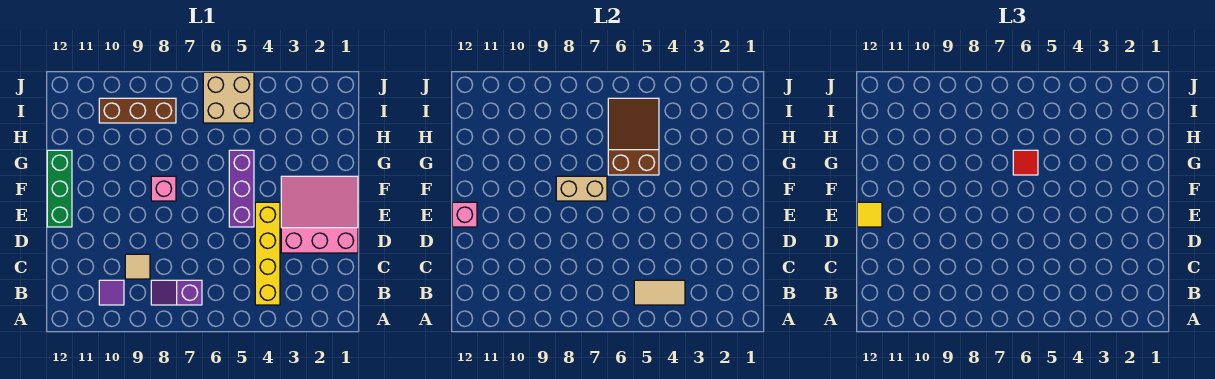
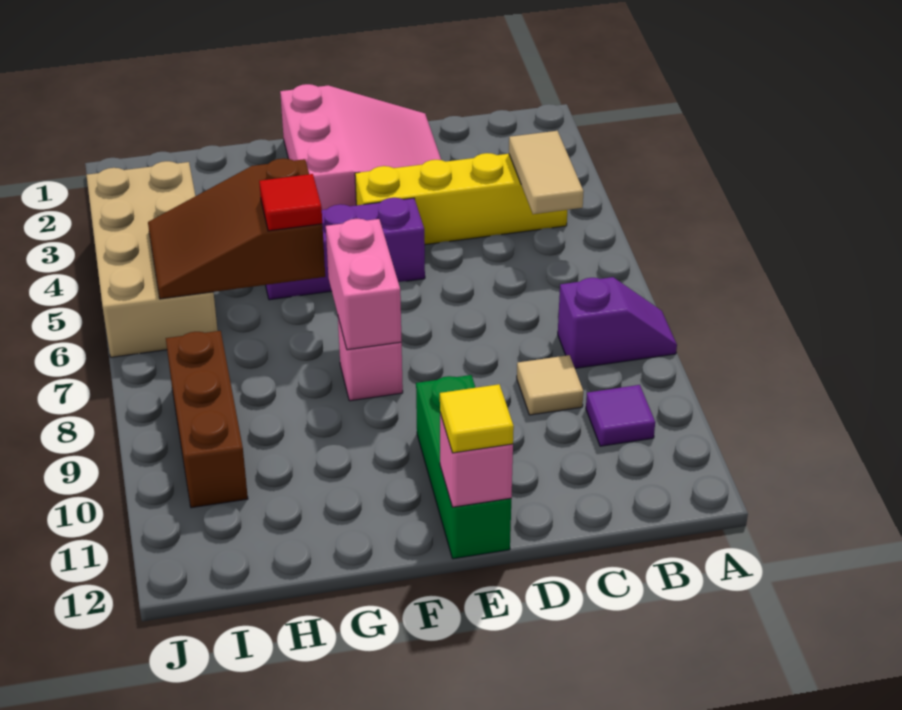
purple 1x2 slope [151,280,202,305] -> purple 1x2 slope turned to [558,277,677,368]
pink 3x3 slope [281,176,358,253] -> pink 3x3 slope turned to [280,84,441,210]
green 1x3 brick [47,150,72,227] -> green 1x3 brick turned to [416,375,511,559]
tan 1x2 brick [556,176,607,201] -> pink 1x2 brick [326,219,402,350]
tan 2x2 brick [203,72,254,123] -> tan 2x4 brick [86,161,218,357]

